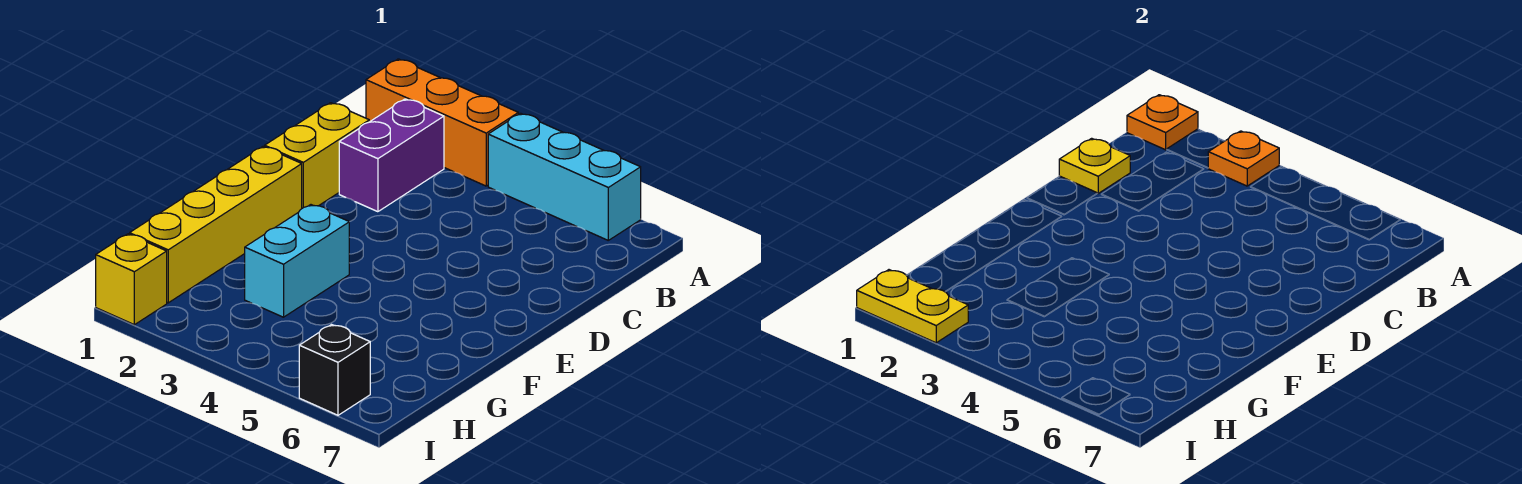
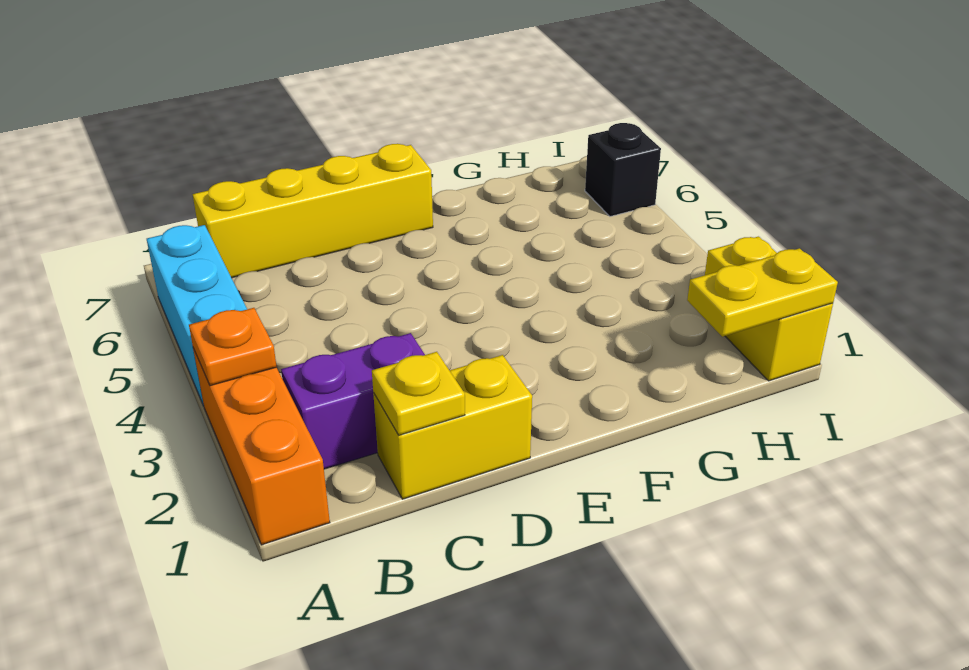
orange 1x1 plate [1127,95,1198,150] -> none
yellow 1x4 brick [130,147,302,303] -> yellow 1x4 brick moved to [193,144,433,278]
cyan 1x2 brick [245,205,349,317] -> none
yellow 1x1 brick [96,234,167,325] -> yellow 1x2 brick [705,237,833,381]
yellow 1x2 plate [857,270,968,343] -> yellow 1x2 plate turned to [687,248,838,337]

